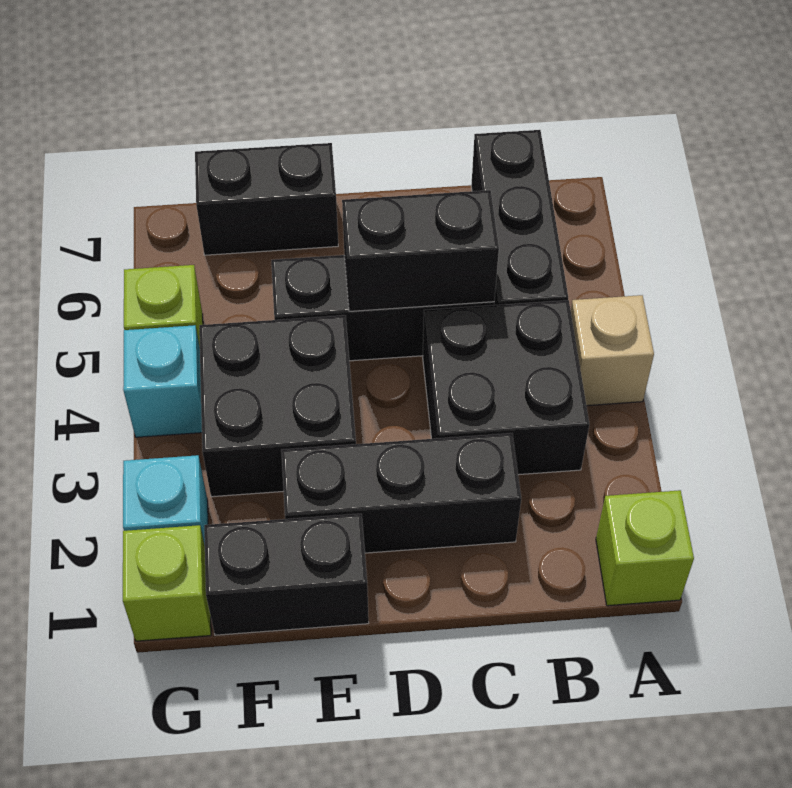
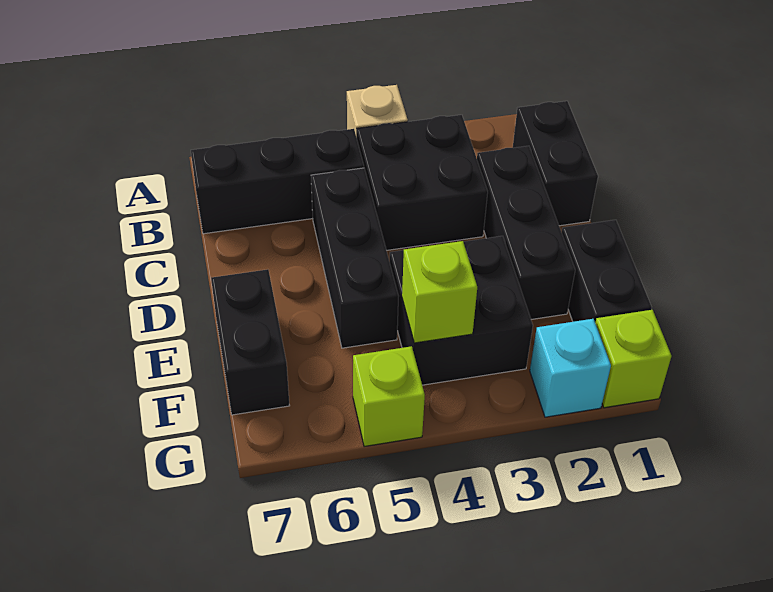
lime 1x1 brick [596,490,694,606] -> lime 1x1 brick moved to [402,241,477,343]
black 1x2 brick [342,190,499,311] -> black 1x2 brick moved to [513,101,598,226]
cyan 1x1 brick [123,325,202,437] -> none

